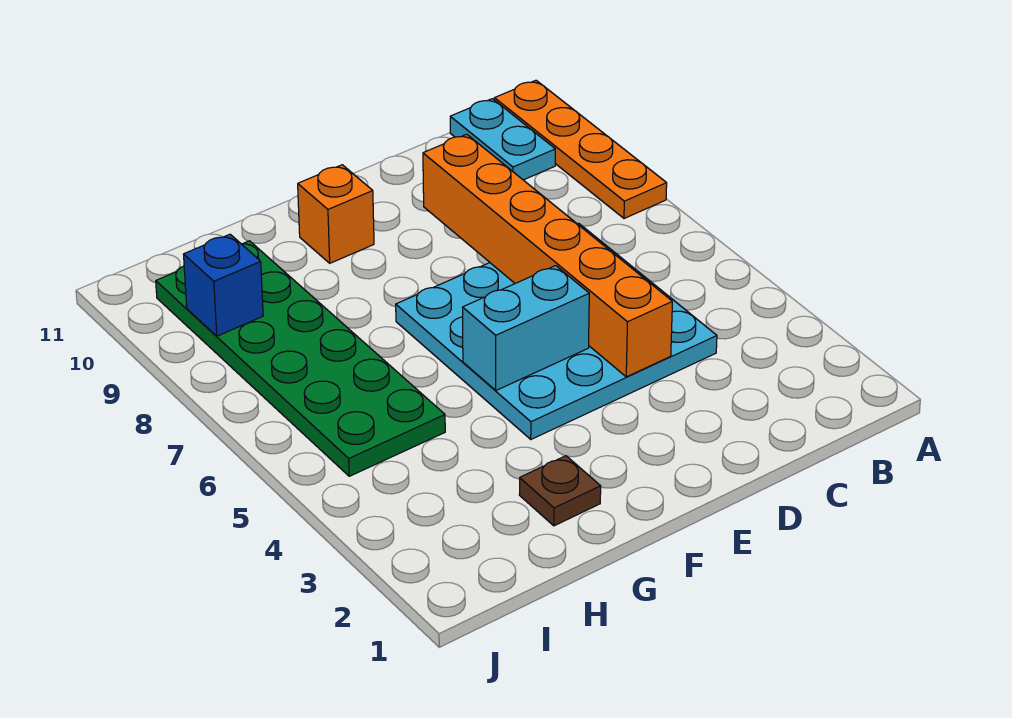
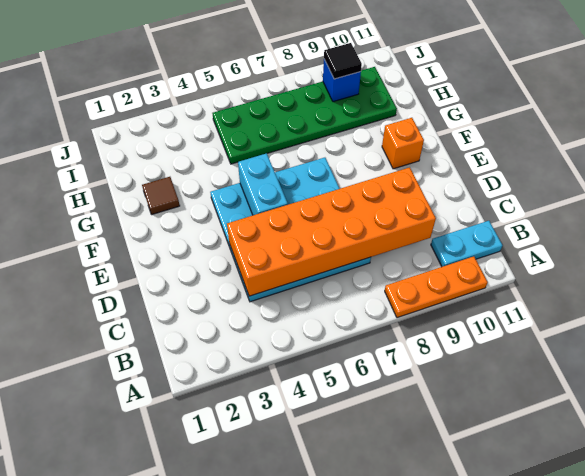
orange 1x4 plate [494,80,667,218] -> orange 1x3 plate [385,257,488,318]
orange 1x6 brick [423,134,672,377] -> orange 2x6 brick [227,167,436,296]
brown 1x1 plate [519,456,601,526] -> brown 1x1 tile [142,177,180,215]
none -> black 1x1 tile [324,43,362,79]

